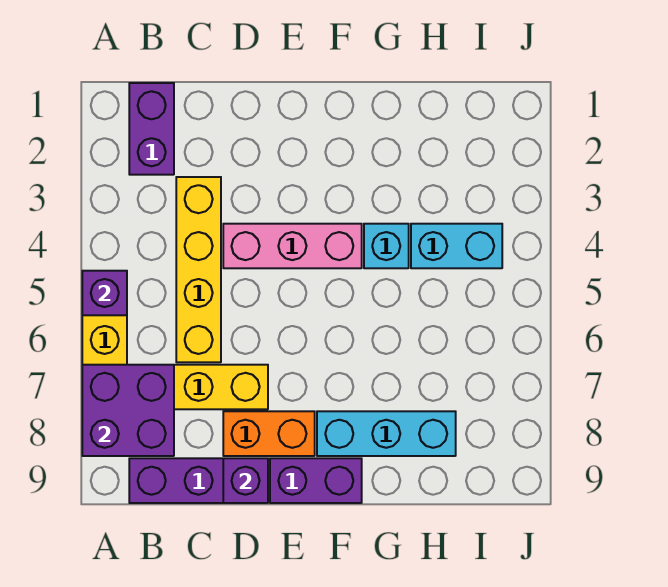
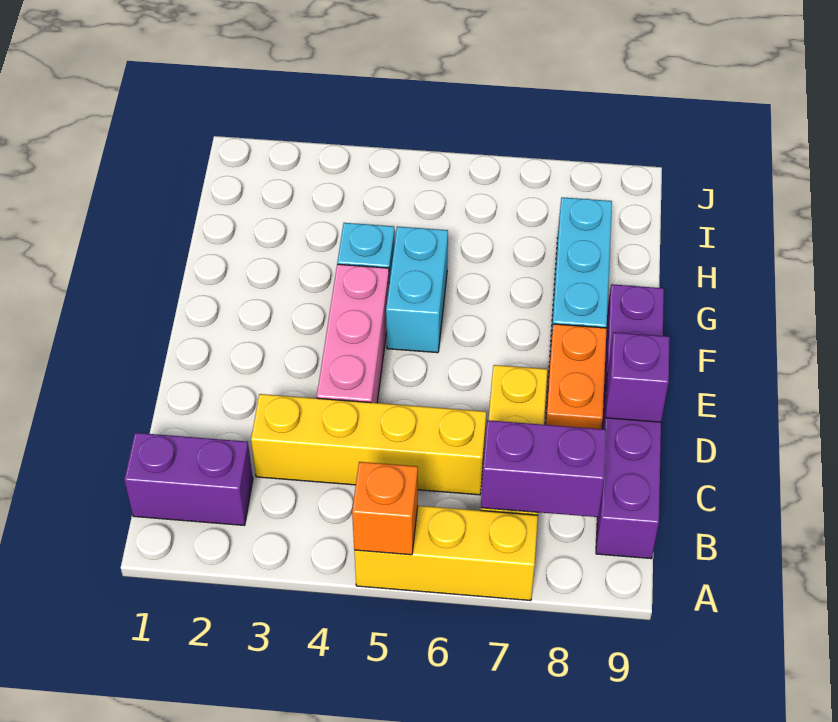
purple 1x1 brick [82,271,127,315] -> orange 1x1 brick [352,462,418,555]
purple 2x2 brick [82,365,174,456] -> purple 1x2 brick [481,420,606,517]
cyan 1x2 brick [411,224,502,268] -> cyan 1x2 brick moved to [386,227,448,353]

